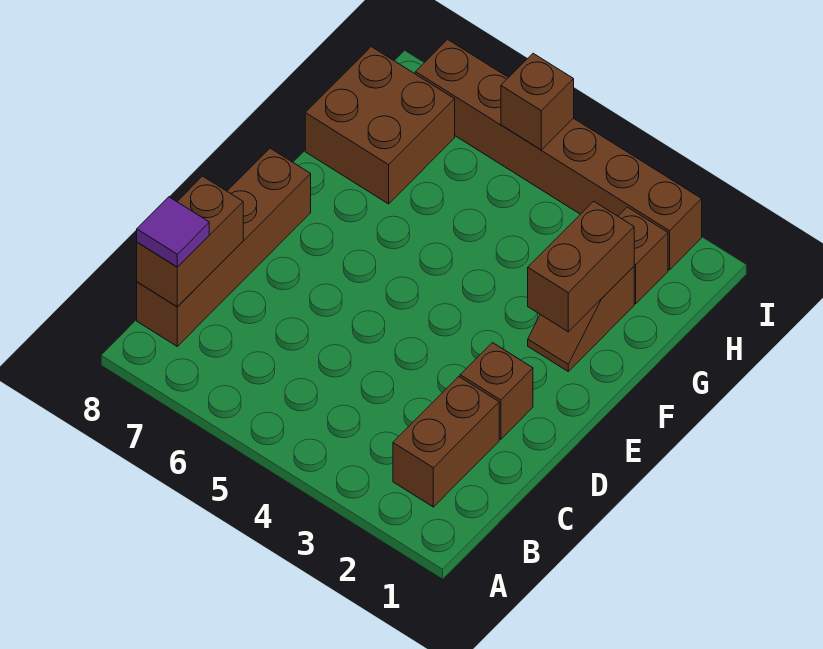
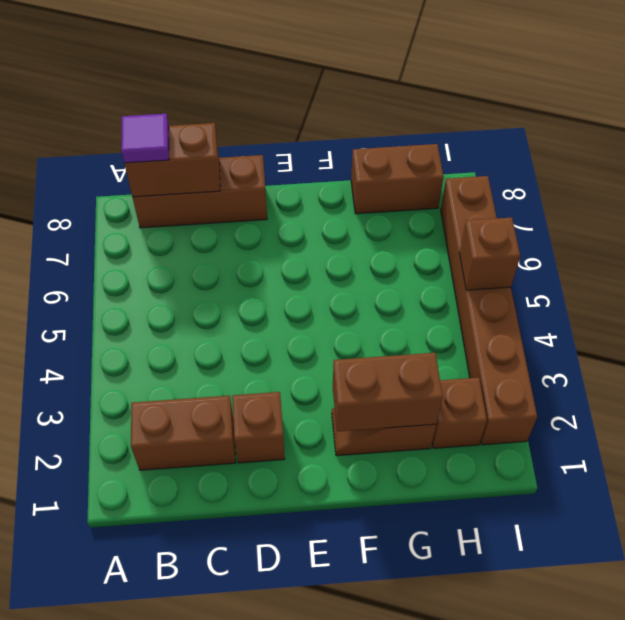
brown 1x4 brick [137,148,311,346] -> brown 1x3 brick [132,155,267,228]
brown 2x2 brick [305,47,455,204] -> brown 1x2 brick [351,144,444,214]

